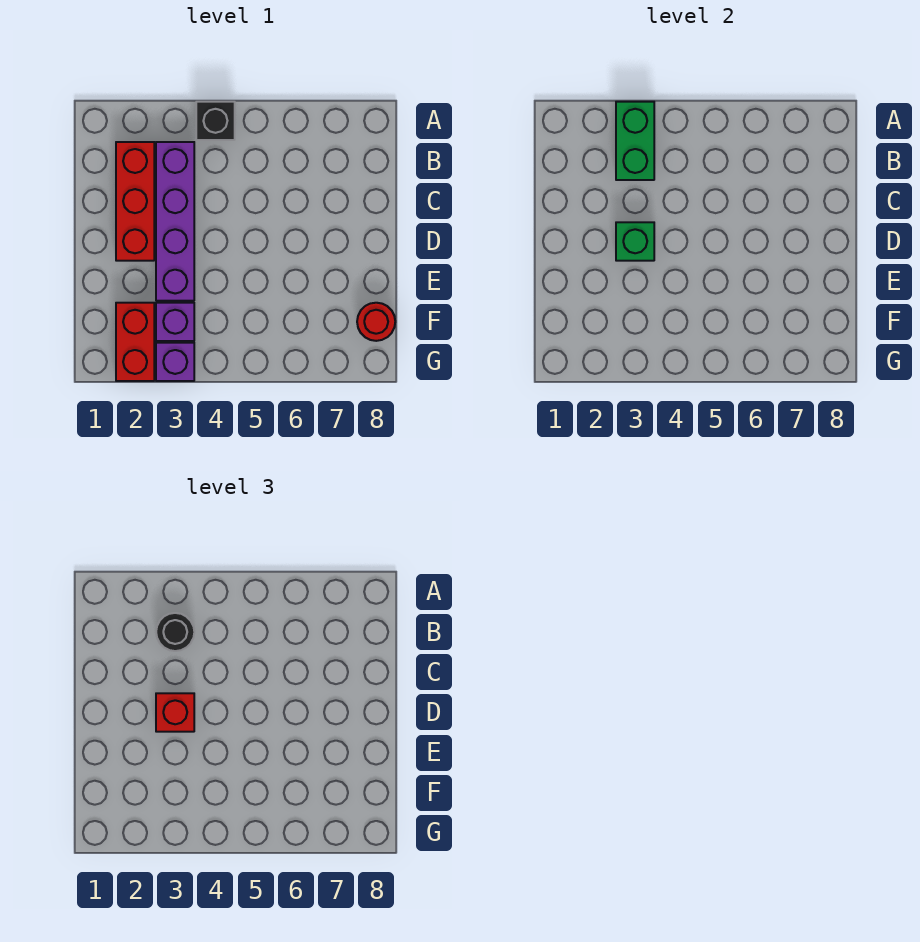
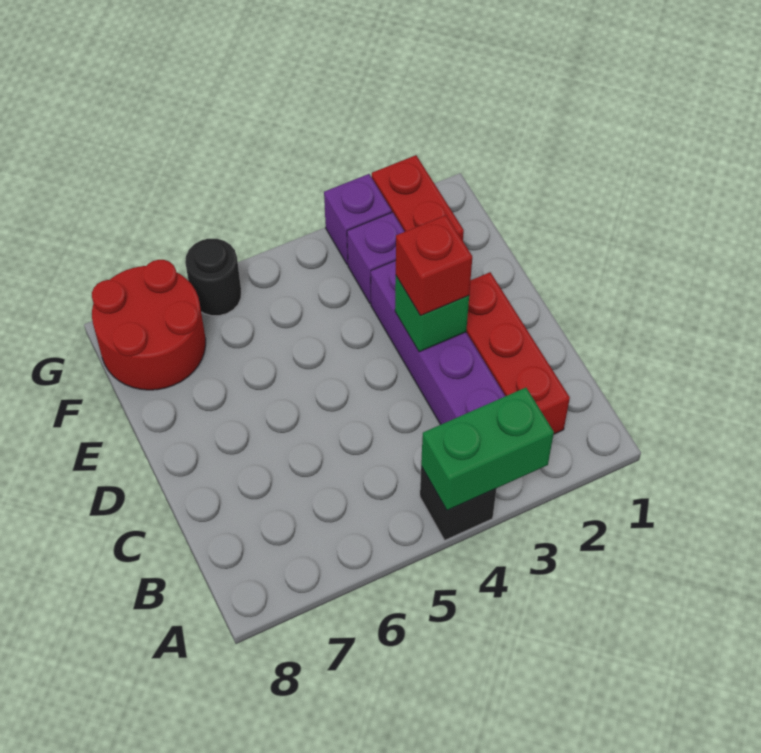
green 1x2 brick [616,102,654,180] -> green 1x2 brick turned to [421,388,554,510]
black 1x1 round brick [156,613,194,651] -> black 1x1 round brick moved to [185,239,241,316]
red 1x1 round brick [357,303,395,341] -> red 2x2 round brick [92,260,206,390]

